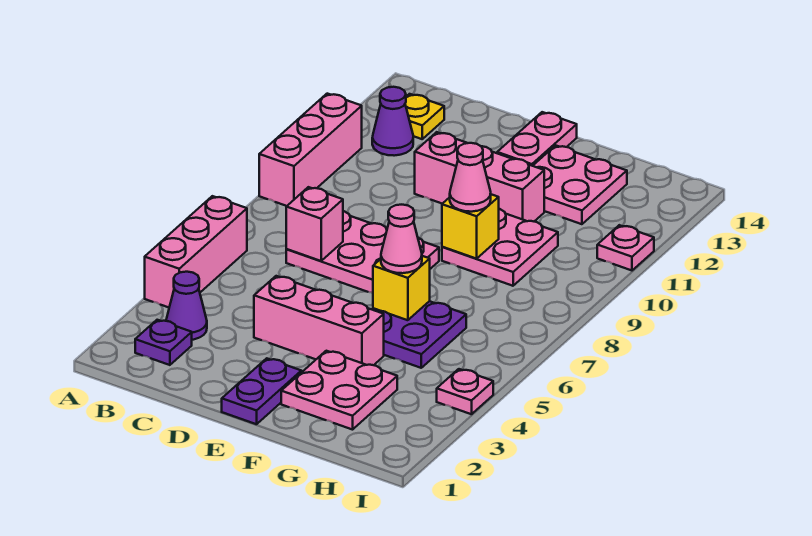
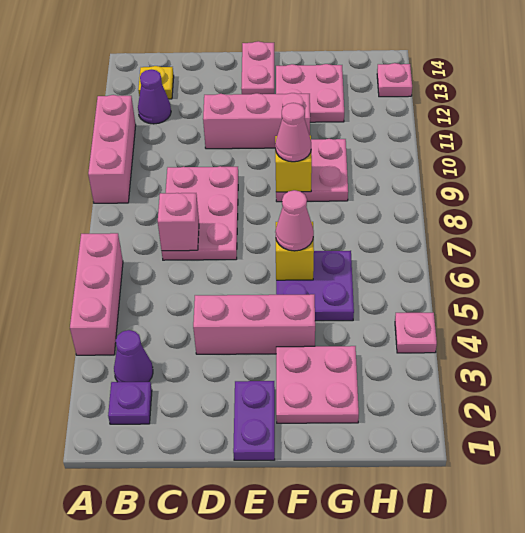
pink 2x3 plate [286,211,439,293] -> pink 2x3 plate turned to [162,166,238,260]
pink 1x1 plate [597,225,654,270] -> pink 1x1 plate moved to [377,63,412,97]

